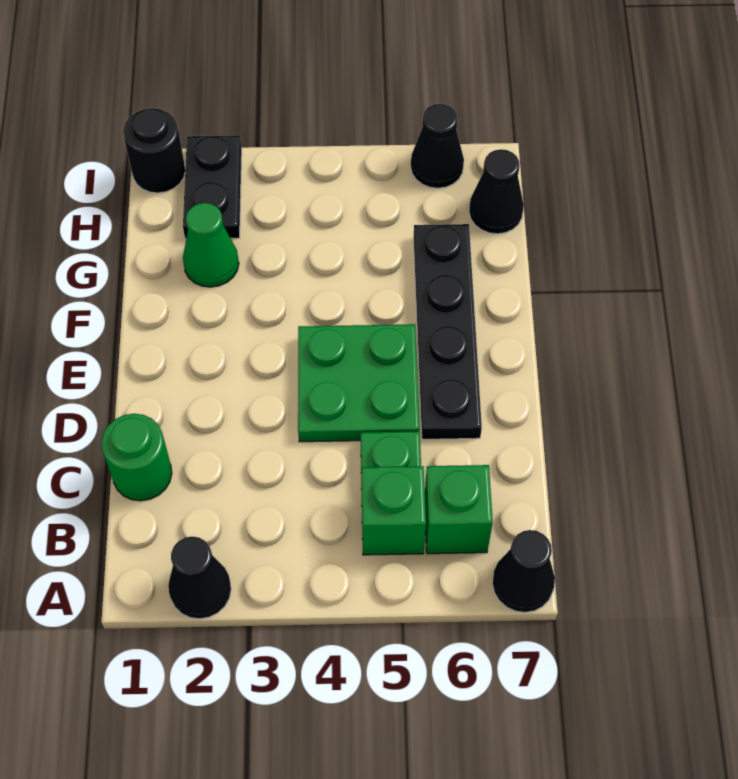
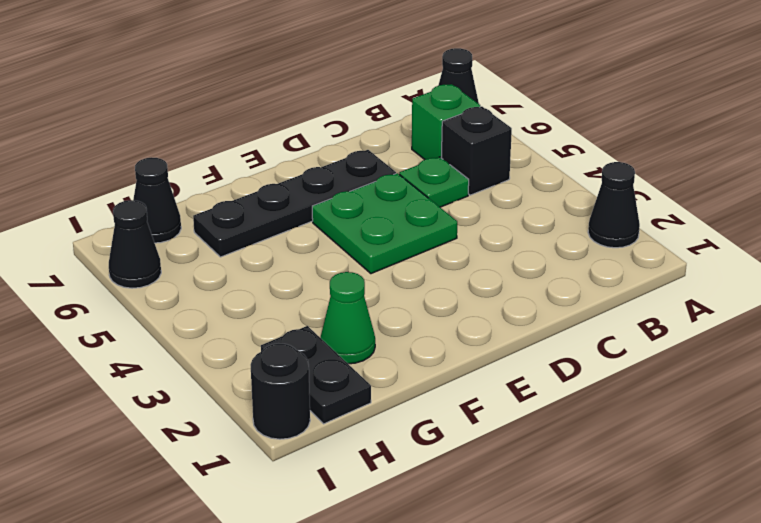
green 1x1 brick [361,466,426,555] -> black 1x1 brick [441,106,512,195]
green 1x1 round brick [101,414,172,501] -> none
black 1x2 plate [183,135,242,239] -> black 1x2 plate turned to [261,326,371,424]

